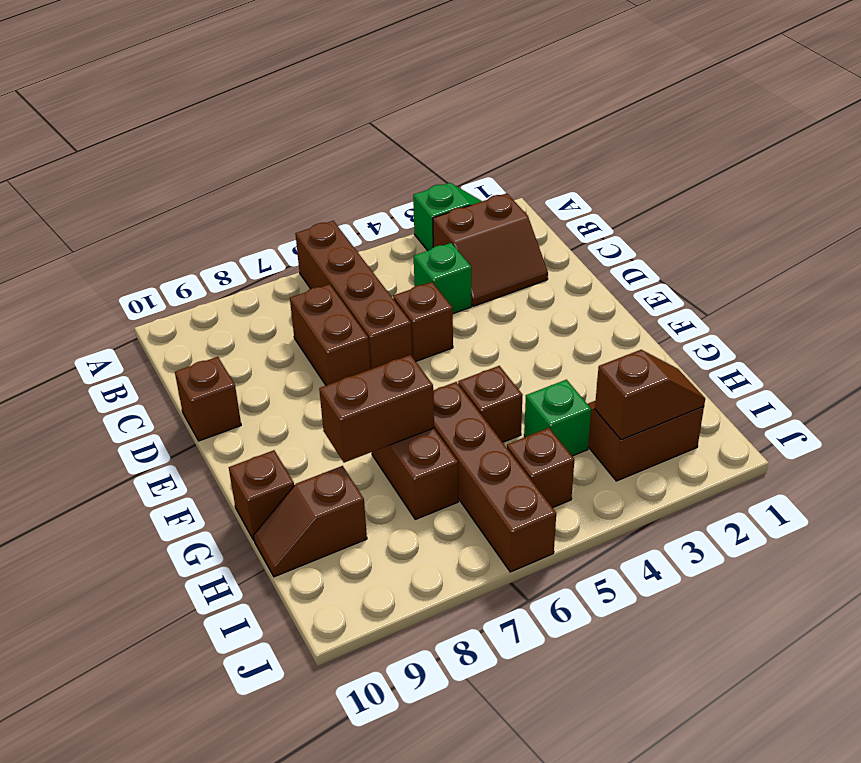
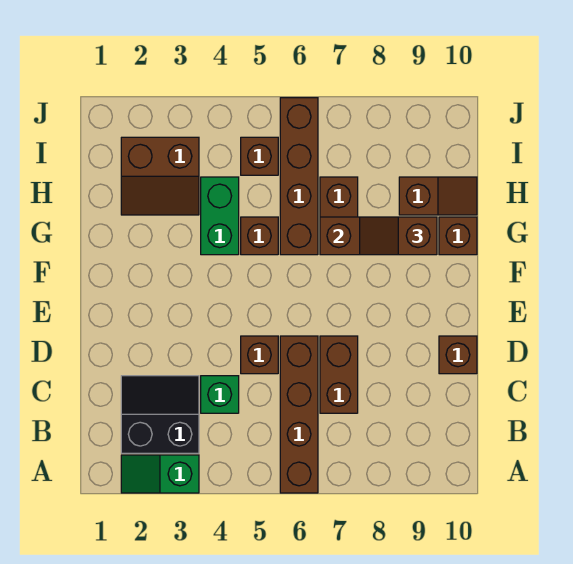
brown 2x2 slope [433,193,548,306] -> black 2x2 slope [121,376,199,453]
green 1x1 brick [524,380,591,456] -> green 1x2 brick [201,177,239,255]
brown 1x2 slope [595,350,705,440] -> brown 1x2 slope moved to [360,217,437,255]

